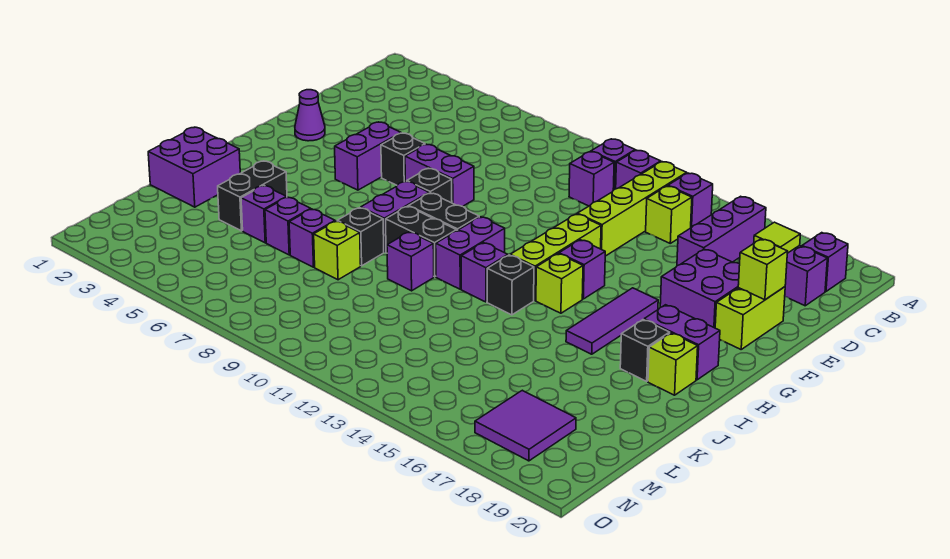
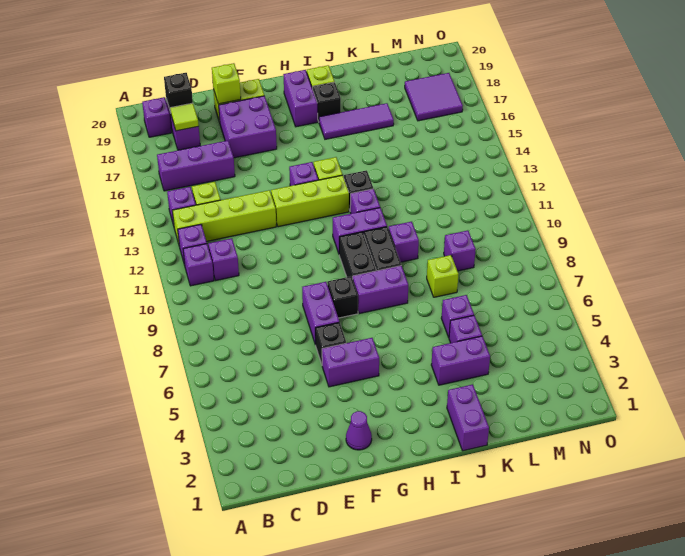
purple 1x3 tile [566,288,658,354] -> purple 1x3 tile moved to [319,103,394,139]
purple 2x2 brick [148,127,240,207] -> purple 1x2 brick [447,384,489,451]
black 1x2 brick [218,161,287,231] -> purple 1x2 brick [431,336,490,385]
black 1x1 brick [337,208,384,266] -> black 1x1 brick moved to [164,73,193,112]
purple 1x1 brick [289,209,335,267] -> purple 1x1 brick moved to [444,230,476,271]

